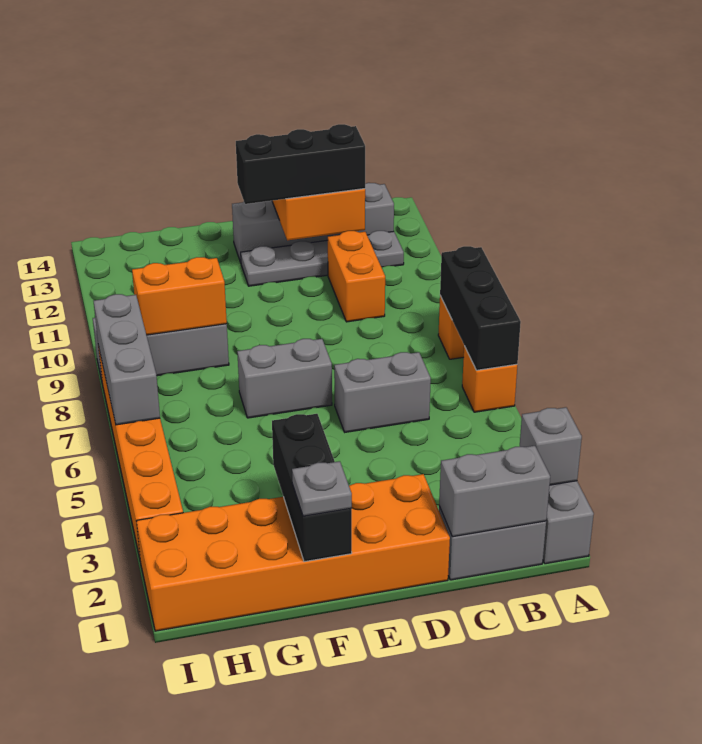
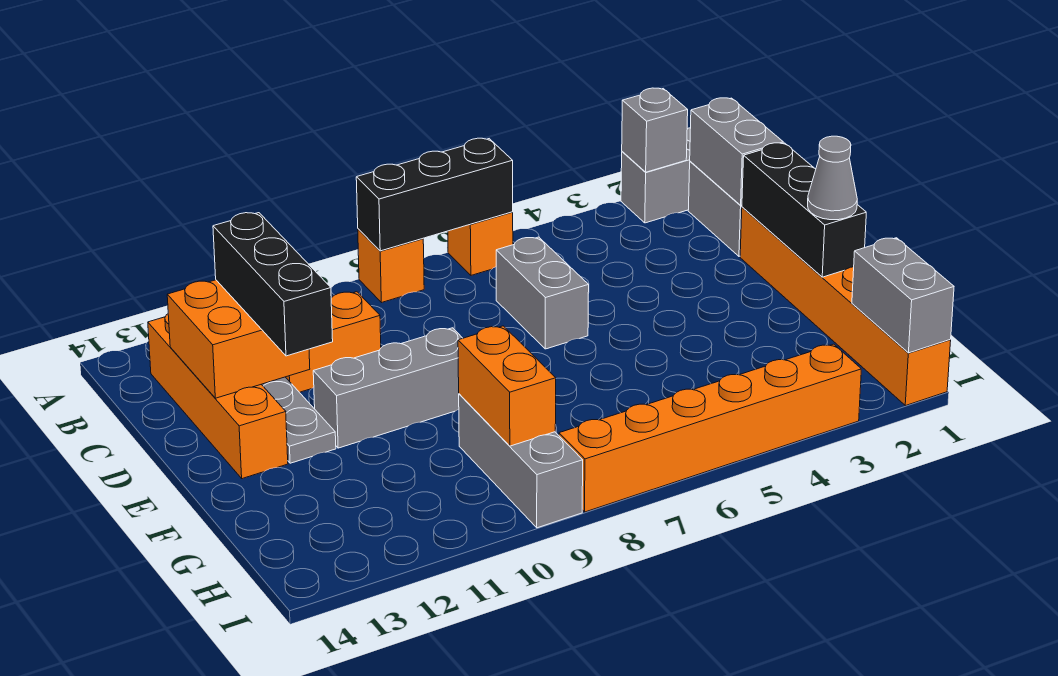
grey 1x4 brick [232,183,394,262] -> orange 1x4 brick [148,314,288,479]
orange 2x6 brick [136,474,450,631] -> orange 1x6 brick [740,207,951,406]
grey 1x2 brick [237,339,332,418] -> grey 1x2 brick moved to [852,238,954,353]
black 1x3 brick [272,414,352,562] -> black 1x3 brick turned to [742,143,866,277]
grey 1x1 plate [292,461,352,516] -> grey 1x1 cone [808,136,857,220]
grey 1x3 brick [94,294,160,425] -> grey 1x3 brick moved to [313,328,463,448]

